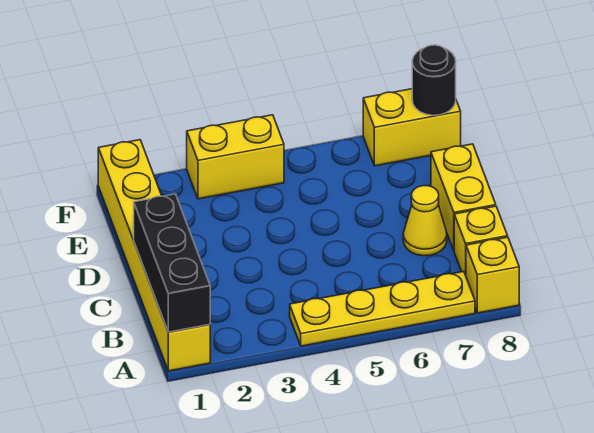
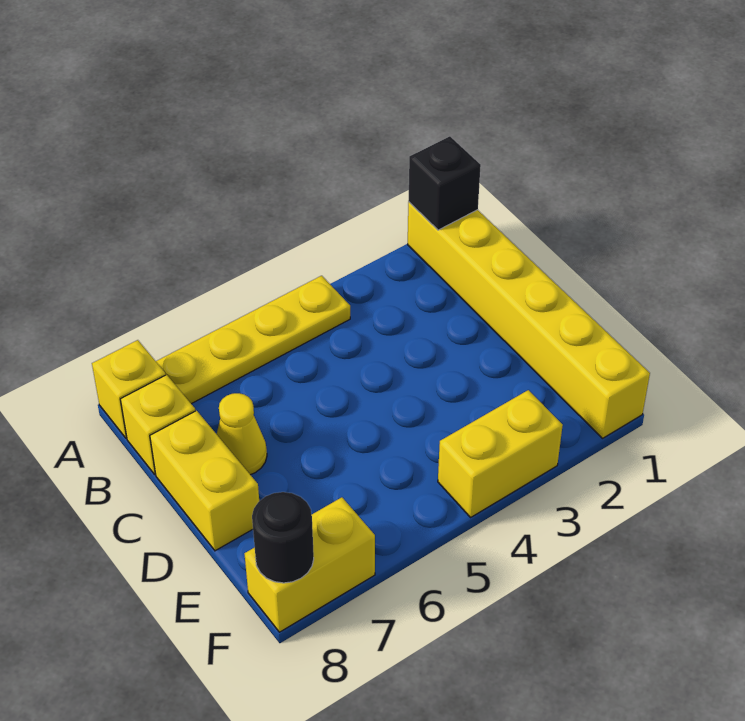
black 1x3 brick [134,194,210,332] -> black 1x1 brick [408,136,481,230]

